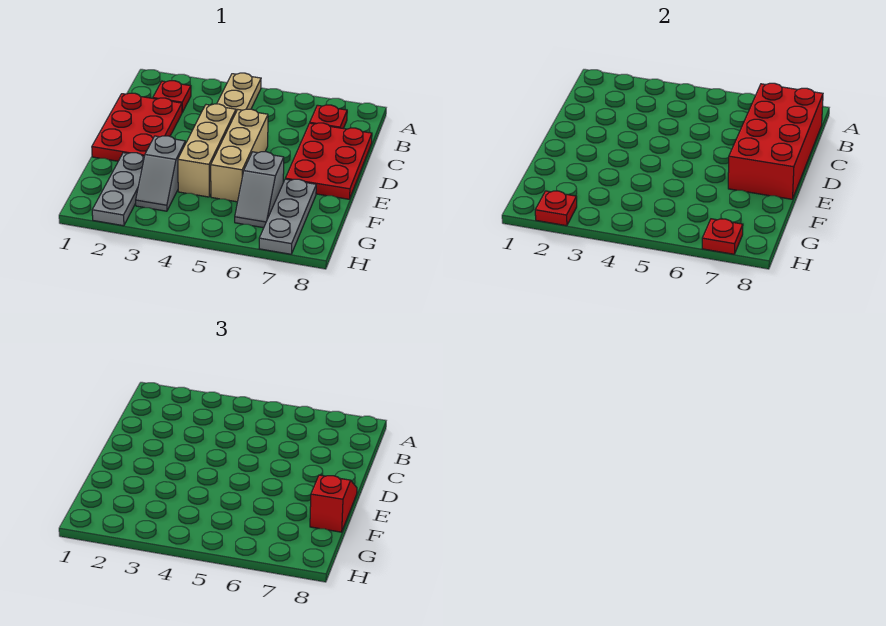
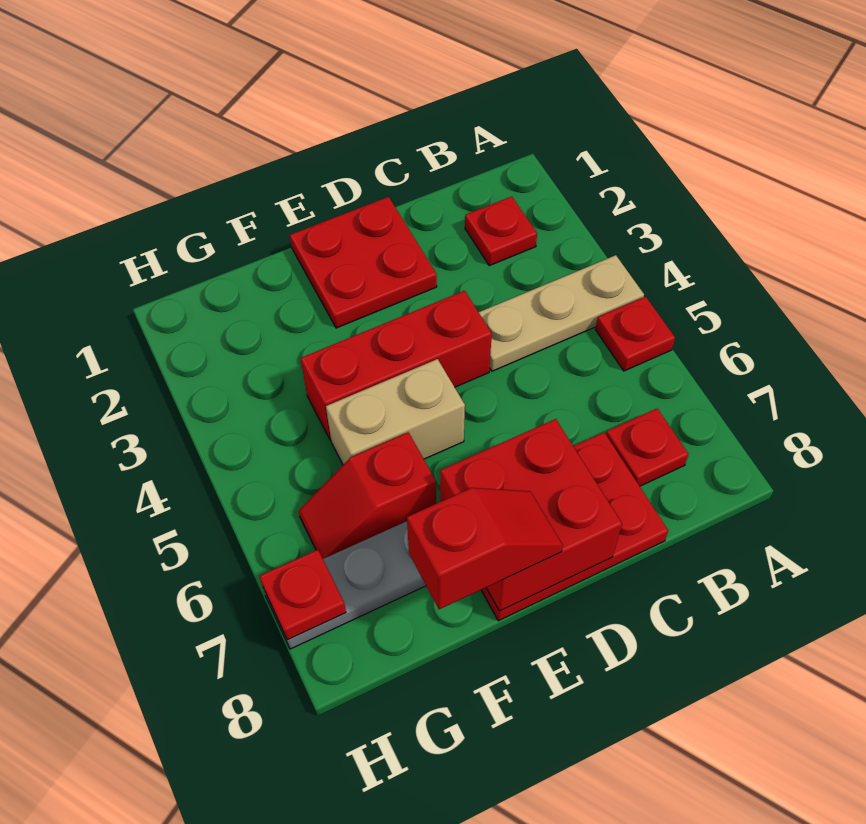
red 2x4 brick [728,83,823,199] -> red 2x2 brick [440,419,622,611]
red 2x3 plate [92,93,182,161] -> red 2x2 plate [290,197,437,328]
tan 1x3 brick [178,104,236,197] -> red 1x3 brick [300,291,492,441]
tan 1x3 brick [211,109,268,202] -> tan 1x2 brick [326,359,465,465]
grey 1x3 plate [92,153,144,226] -> none
grey 1x2 slope [136,136,185,211] -> none
grey 1x2 slope [235,152,284,228] -> red 1x2 slope [299,432,436,559]
red 1x1 plate [535,191,577,226] -> red 1x1 plate moved to [596,297,675,371]

